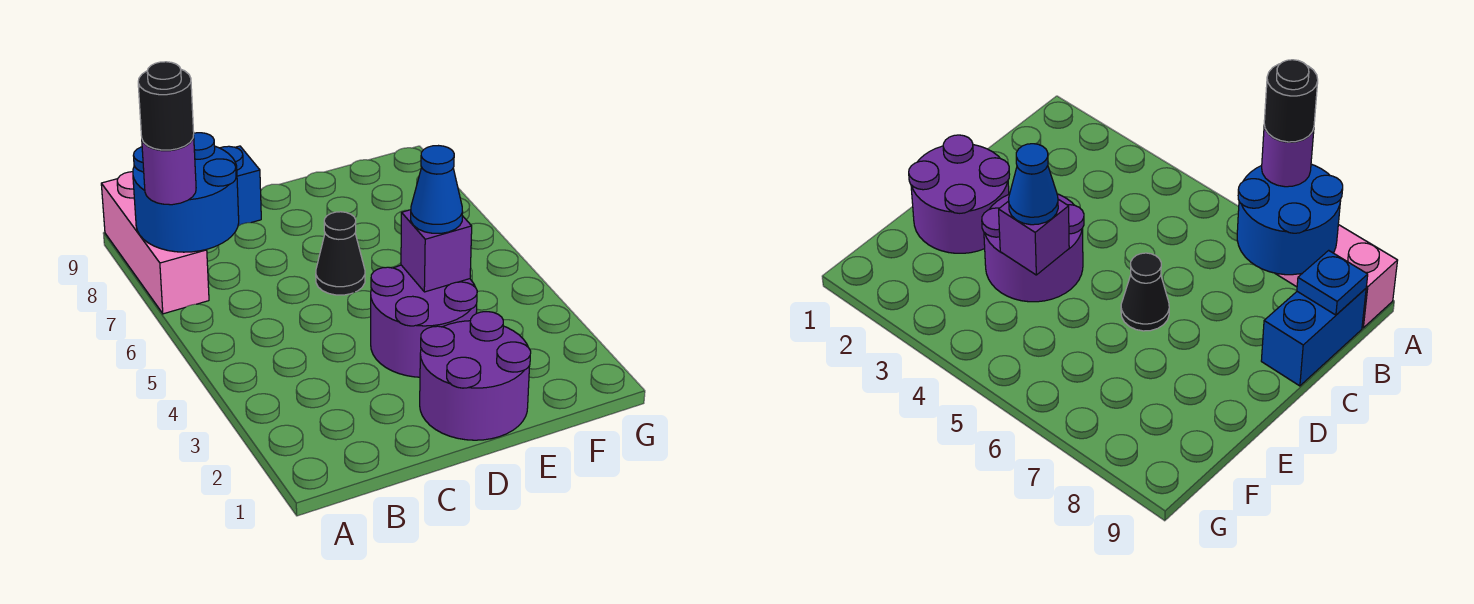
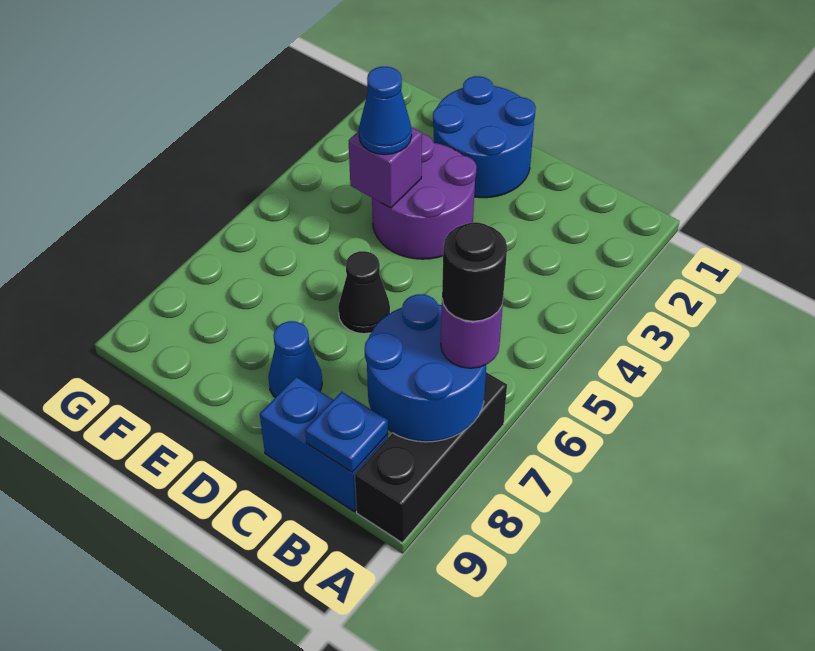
pink 1x3 brick [101,172,209,314] -> black 1x3 brick [355,372,507,543]
purple 2x2 round brick [420,312,531,440] -> blue 2x2 round brick [433,76,536,198]
none -> blue 1x1 cone [268,321,322,398]

